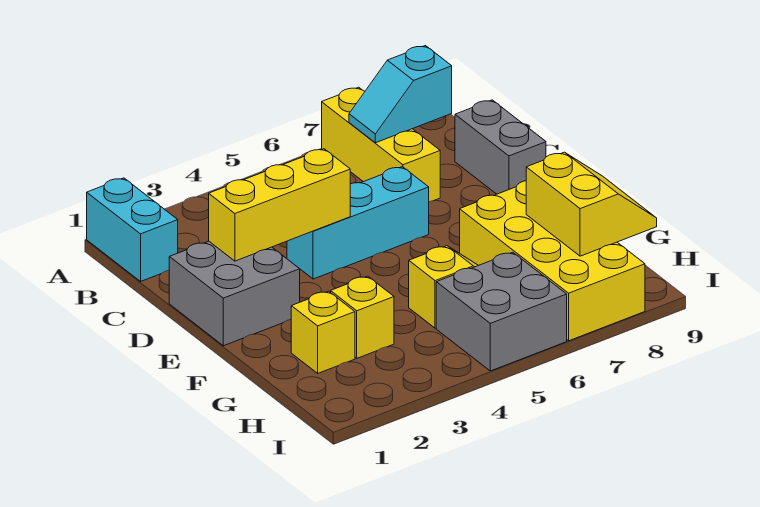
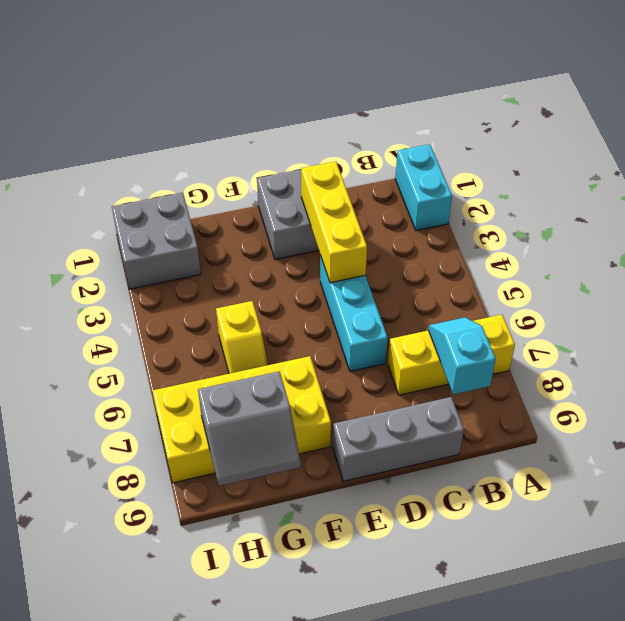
cyan 1x2 brick [87,178,178,281] -> cyan 1x2 brick turned to [395,144,452,230]
grey 1x2 brick [455,100,546,194] -> grey 1x3 brick [333,397,464,481]
yellow 1x1 brick [291,291,355,373] -> none
yellow 1x1 brick [331,276,394,358] -> none
yellow 2x2 slope [526,152,657,256] -> grey 2x2 slope [198,371,301,486]
grey 2x2 brick [436,252,567,371] -> grey 2x2 brick moved to [112,193,201,289]

